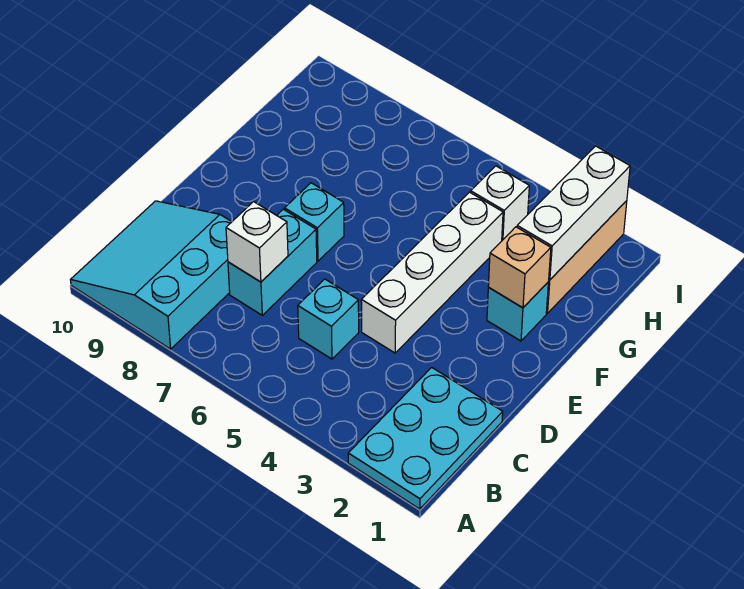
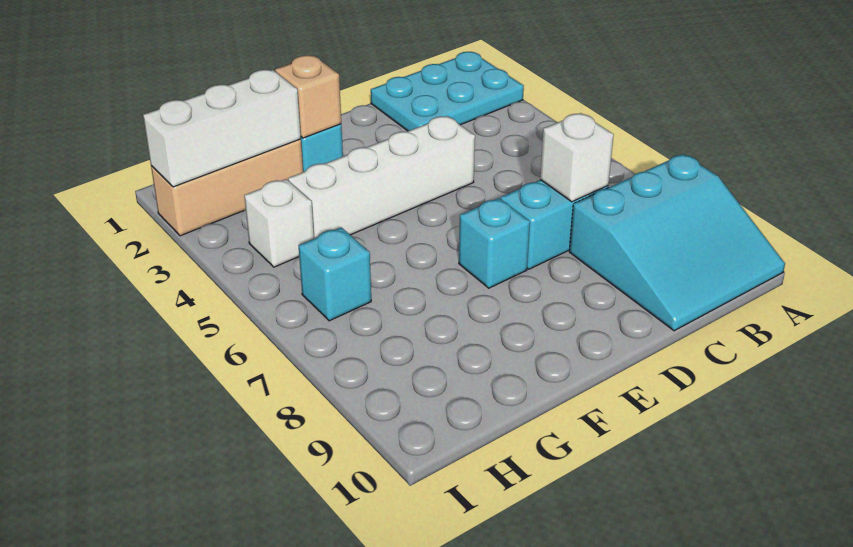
cyan 1x1 brick [298,279,359,359] -> cyan 1x1 brick moved to [299,227,371,321]

